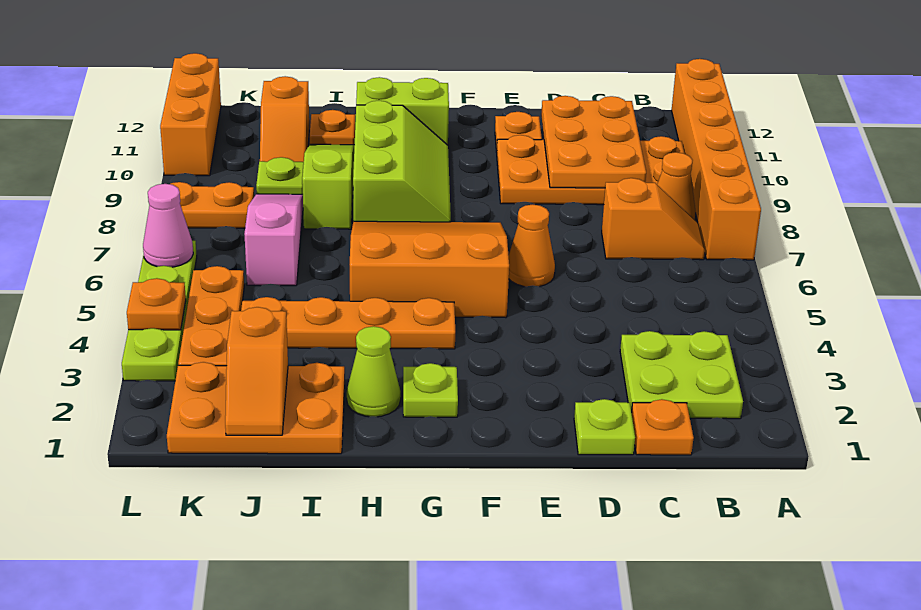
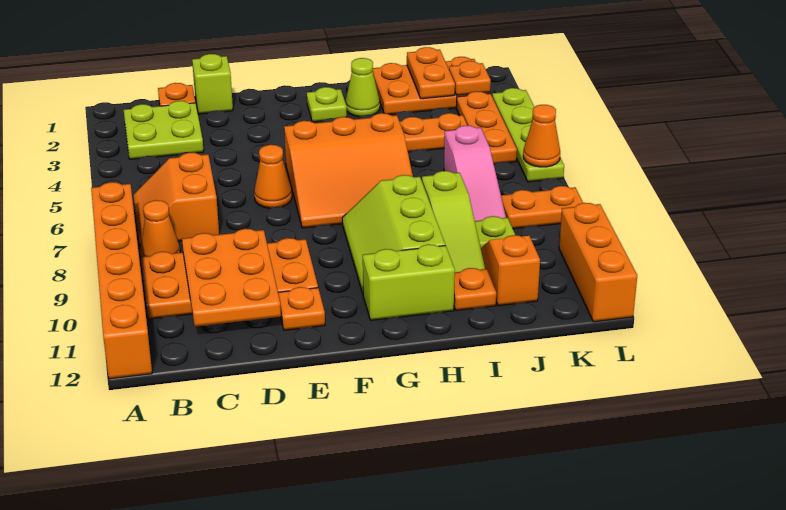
orange 1x2 slope [602,178,705,260] -> orange 2x2 slope [134,153,219,245]
lime 1x1 plate [574,399,635,455] -> lime 1x1 brick [192,54,233,114]
orange 1x2 slope [225,307,288,435] -> orange 1x2 plate [407,47,455,99]
orange 1x1 plate [127,278,186,330] -> orange 1x1 plate moved to [449,61,491,95]
pink 1x1 cone [143,184,193,267] -> orange 1x1 cone [523,105,560,167]

